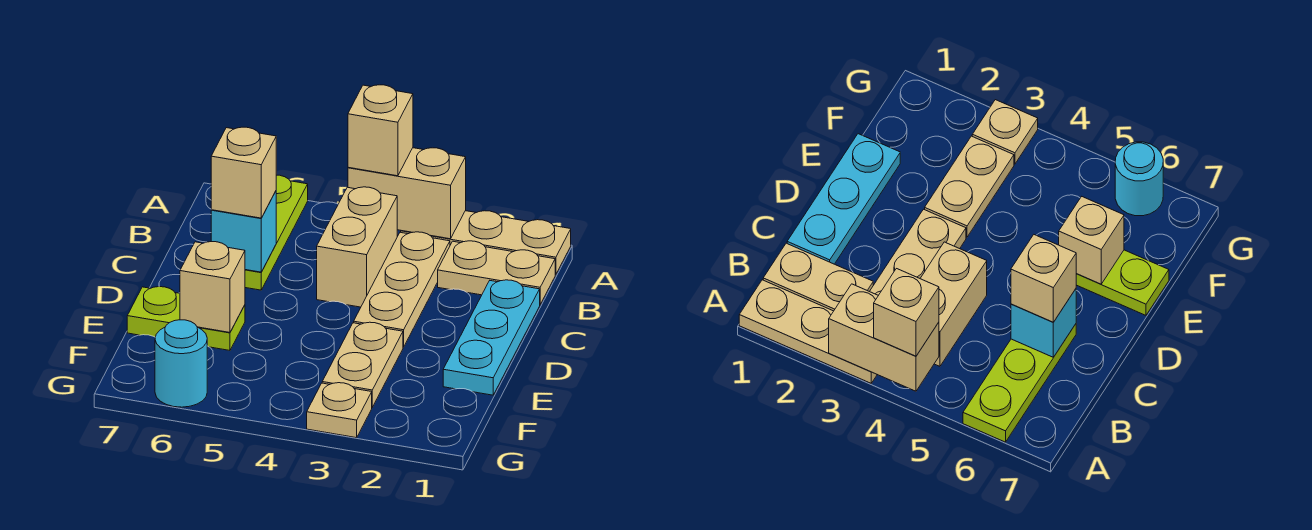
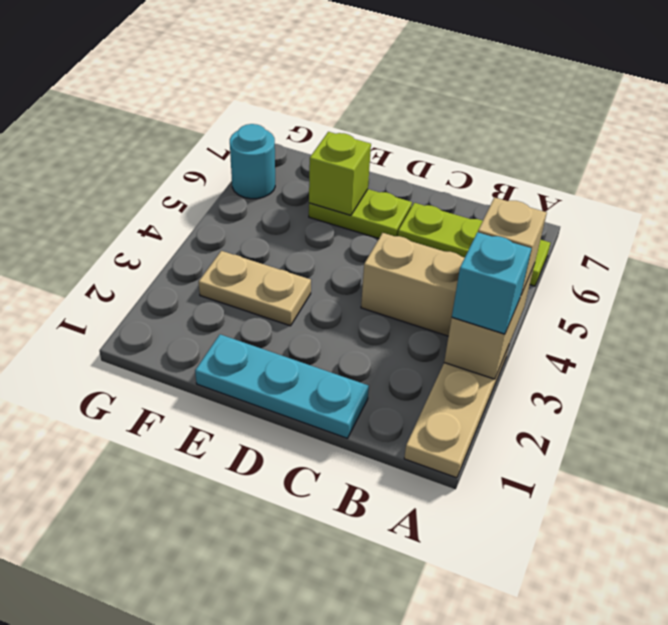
tan 1x2 plate [438,241,555,304] -> none
tan 1x3 plate [354,232,450,347] -> none
cyan 1x1 brick [211,191,276,272] -> cyan 1x1 brick moved to [452,232,532,334]
tan 1x1 brick [211,127,276,218] -> none
lime 1x2 plate [127,287,245,350] -> lime 1x2 plate turned to [309,189,412,239]
tan 1x1 brick [180,242,245,332] -> lime 1x1 brick [309,132,371,215]
tan 1x1 plate [307,383,372,438] -> none

